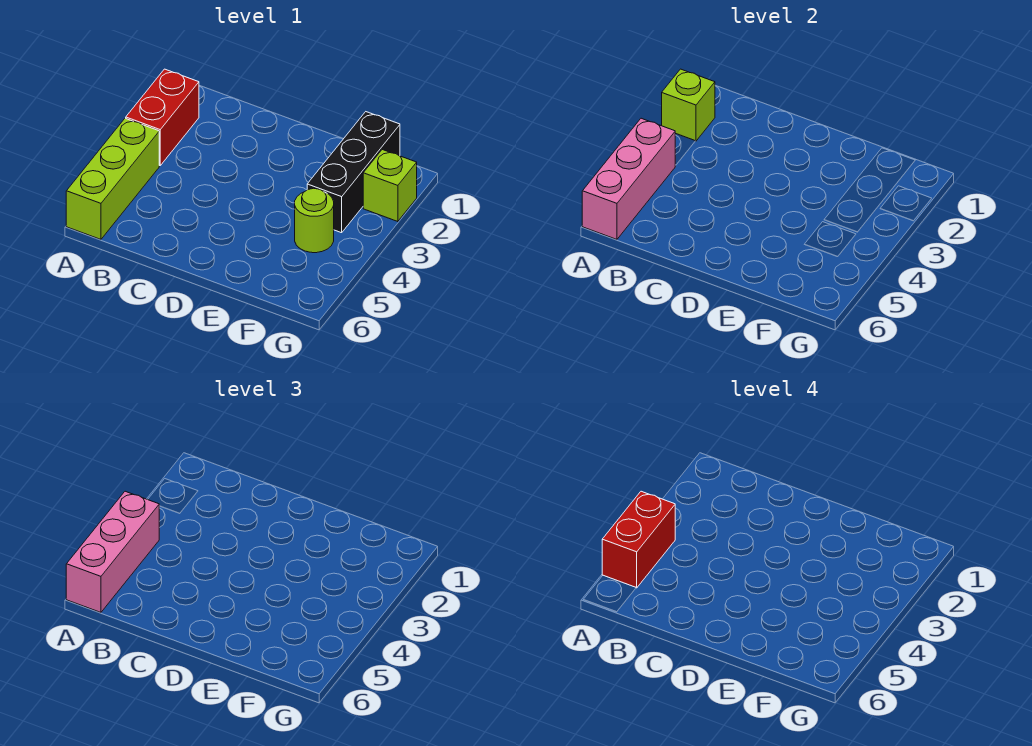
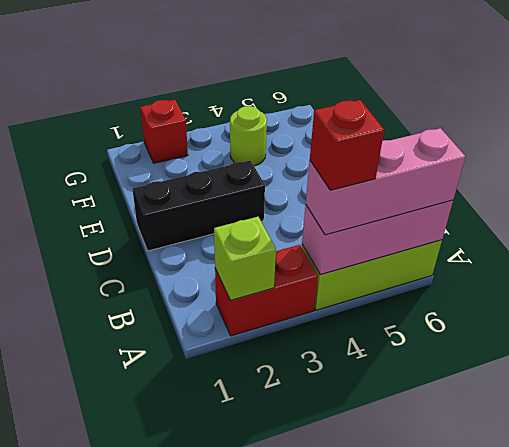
red 1x2 brick [602,491,675,588] -> red 1x1 brick [310,100,384,190]
black 1x3 brick [307,112,400,233] -> black 1x3 brick moved to [133,160,265,251]
lime 1x1 brick [363,150,417,222] -> red 1x1 brick [140,100,188,163]

